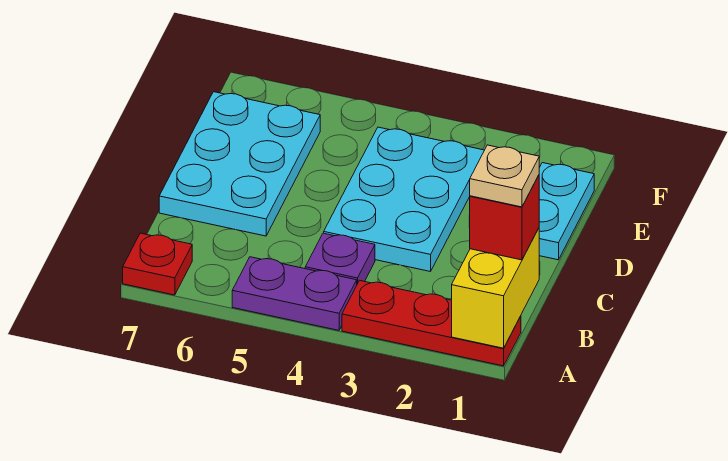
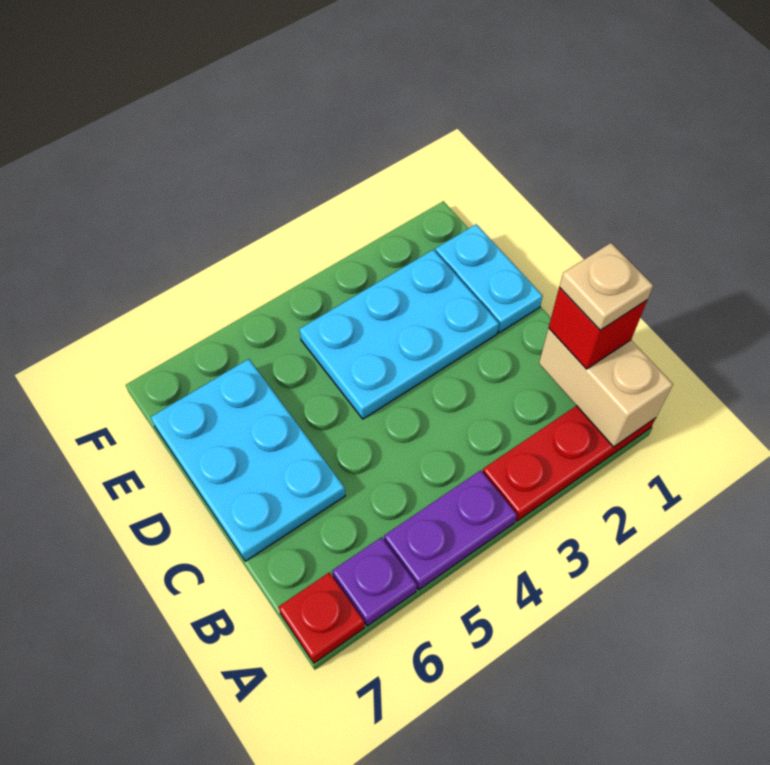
yellow 1x2 brick [452,228,539,348] -> tan 1x2 brick [539,328,673,447]
purple 1x1 plate [305,233,375,284] -> purple 1x1 plate moved to [332,537,417,626]
cyan 2x3 plate [324,127,484,272] -> cyan 2x3 plate turned to [299,250,499,419]

